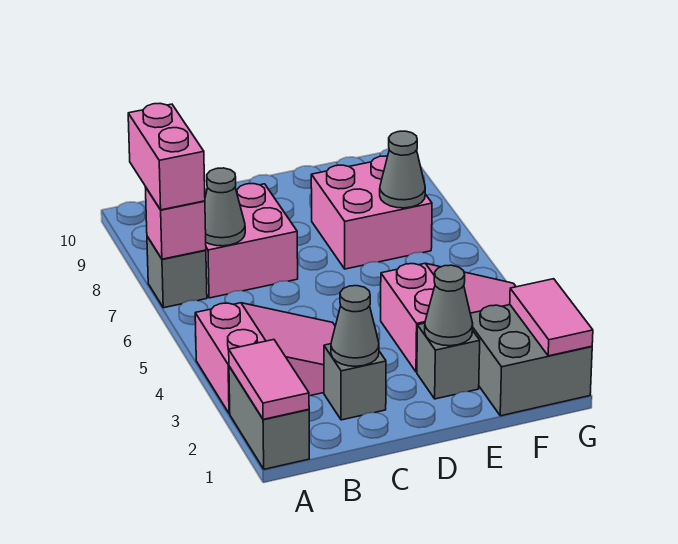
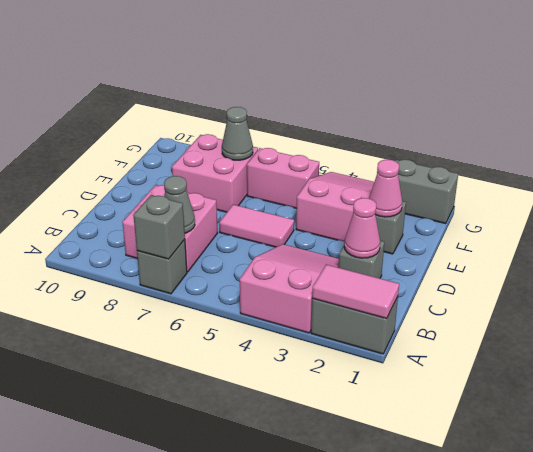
pink 1x1 brick [145,187,206,259] -> grey 1x1 brick [133,195,185,259]
pink 1x2 brick [128,104,205,210] -> pink 1x2 brick moved to [247,148,319,208]
grey 1x1 cone [331,286,379,366] -> pink 1x1 cone [344,198,380,258]
grey 1x1 cone [425,265,473,346] -> pink 1x1 cone [369,160,402,217]
grey 2x2 brick [470,305,592,416] -> grey 1x2 brick [394,160,458,224]
pink 1x2 tile [510,279,593,356] -> pink 1x2 tile moved to [219,205,294,247]

